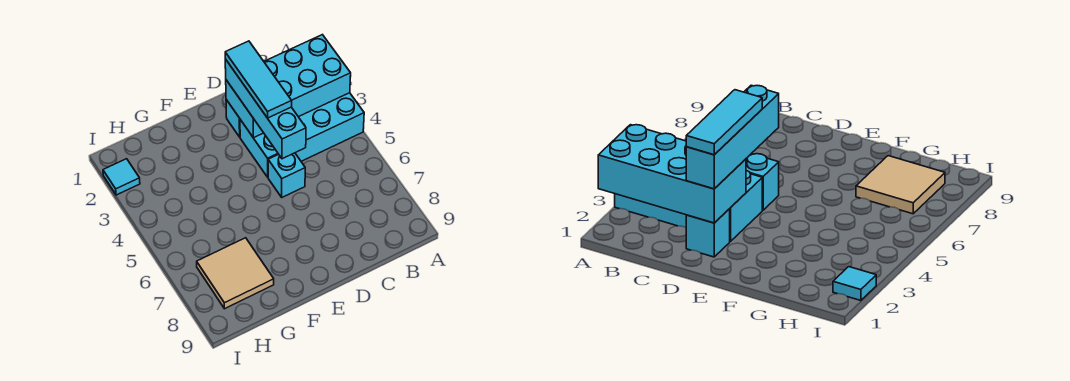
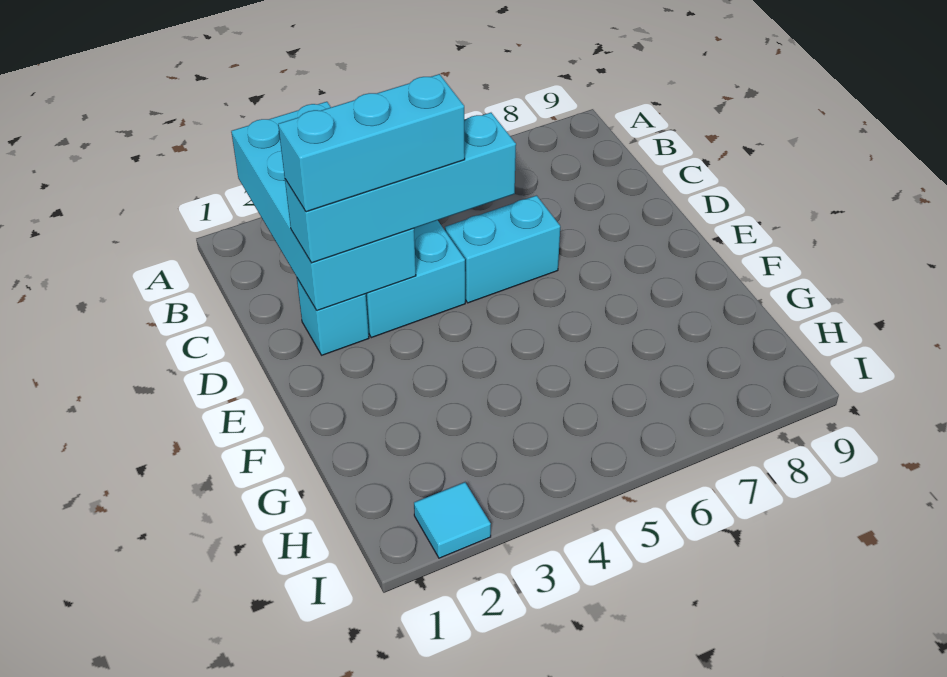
cyan 1x3 tile [225,41,292,118] -> cyan 1x3 brick [278,74,465,212]
cyan 1x1 brick [268,153,305,197] -> cyan 1x2 brick [445,196,560,303]
tan 2x2 tile [197,238,274,309] -> none

